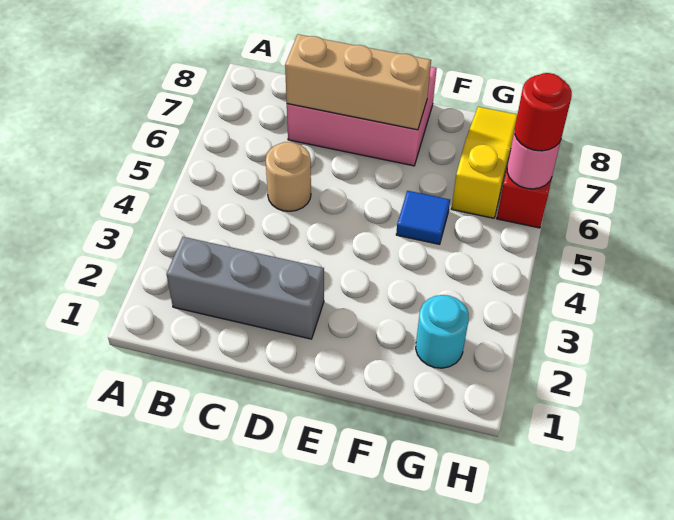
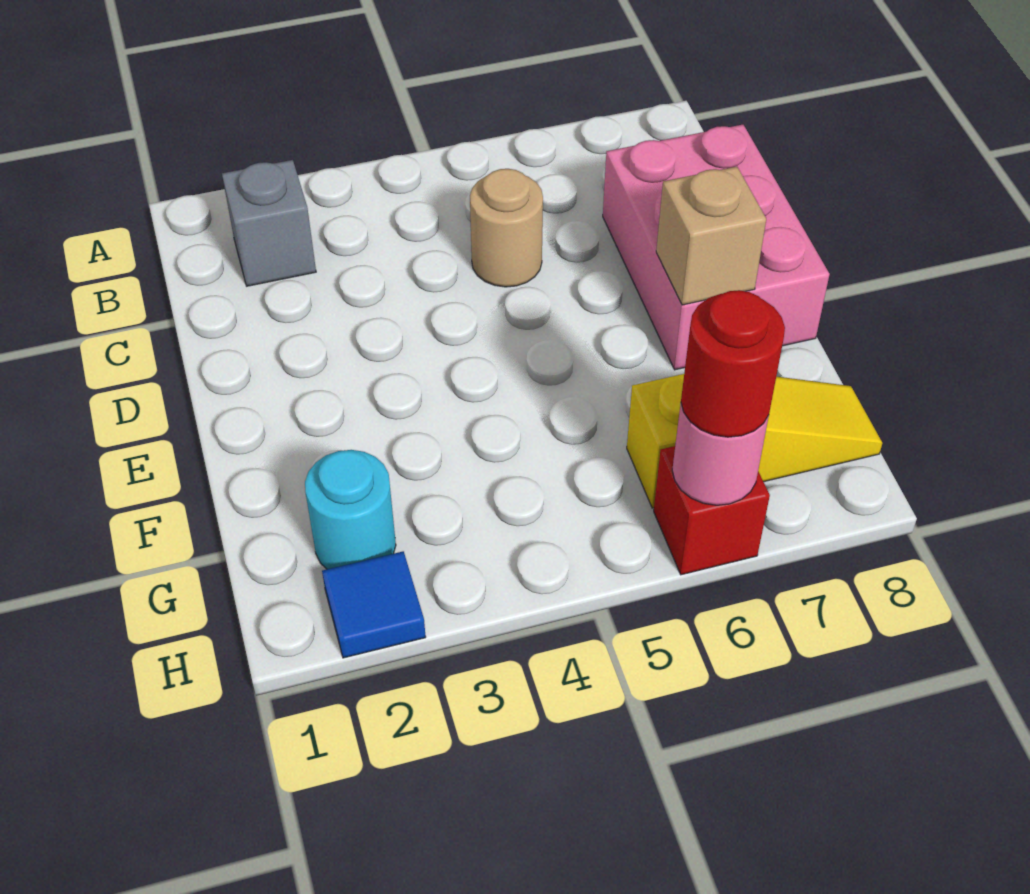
grey 1x3 brick [167,237,324,339] -> grey 1x1 brick [222,160,316,286]
tan 1x3 brick [285,34,431,130] -> tan 1x1 brick [656,167,766,305]
blue 1x1 tile [396,191,450,244] -> blue 1x1 tile moved to [322,551,426,658]

